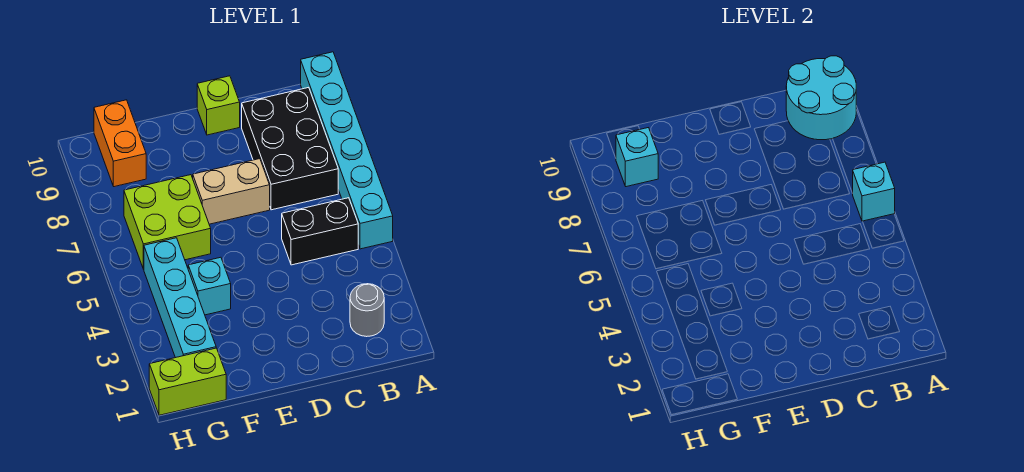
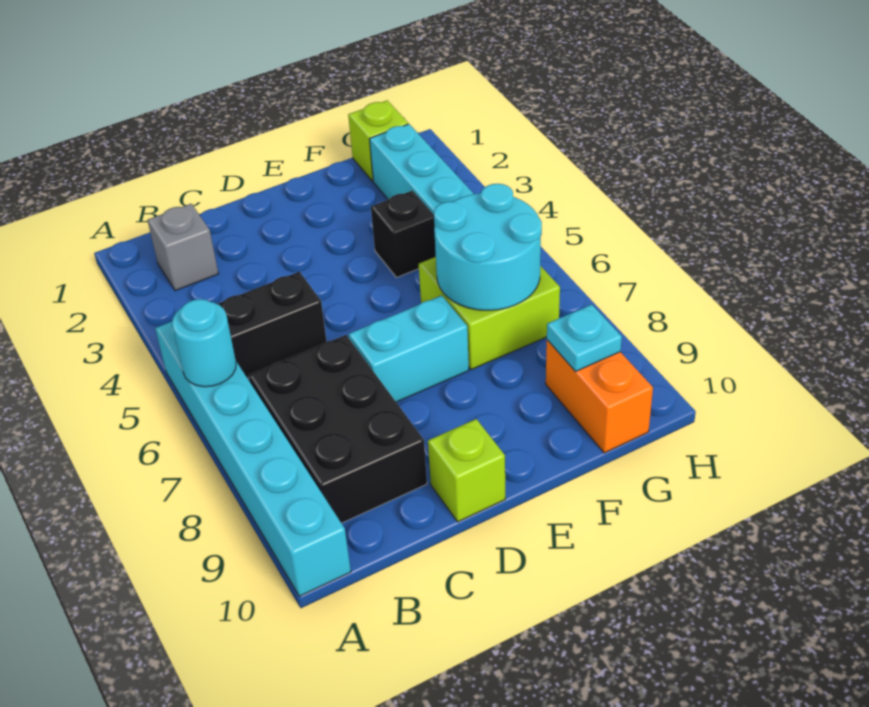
cyan 1x1 brick [853,162,895,221] -> cyan 1x1 round brick [172,299,236,387]
cyan 2x2 round brick [786,56,856,140] -> cyan 2x2 round brick moved to [434,184,542,310]
grey 1x1 round brick [350,284,384,337] -> grey 1x1 brick [148,204,218,291]
tan 1x2 brick [193,159,270,224] -> cyan 1x2 brick [349,295,469,402]
cyan 1x1 brick [188,257,231,315] -> black 1x1 brick [371,191,436,277]
lime 1x2 brick [149,348,226,415] -> lime 1x1 brick [348,100,408,181]
cyan 1x1 brick [616,128,658,187] -> cyan 1x1 plate [547,305,622,372]

